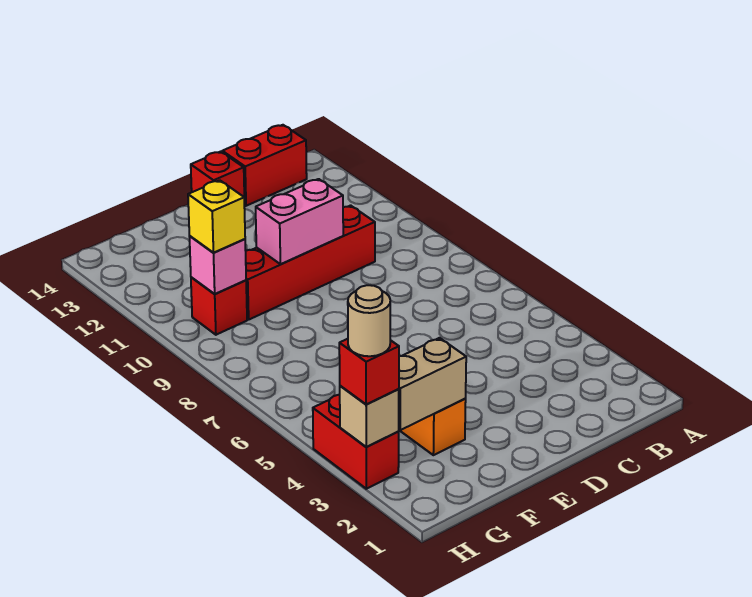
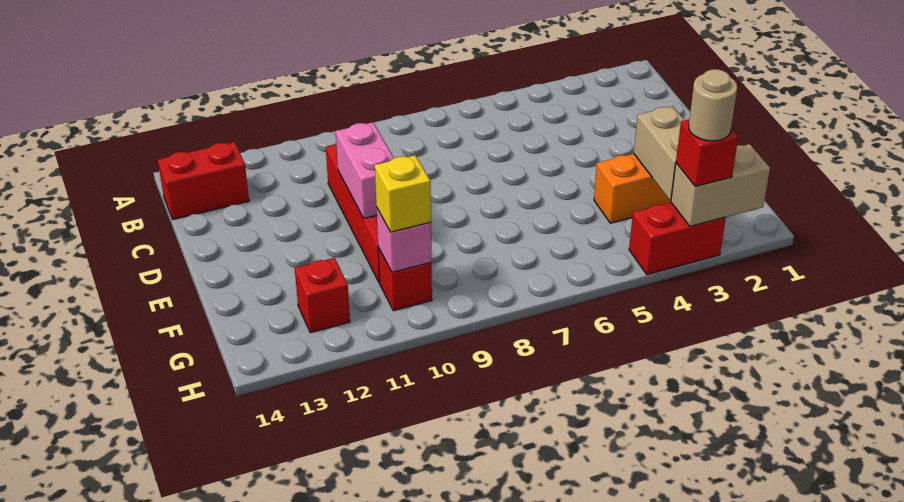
red 1x2 brick [222,125,307,206] -> red 1x2 brick turned to [158,142,249,219]
red 1x1 brick [191,152,245,206] -> red 1x1 brick moved to [295,258,350,333]
tan 1x1 brick [340,386,399,447] -> tan 1x2 brick [671,144,770,226]

